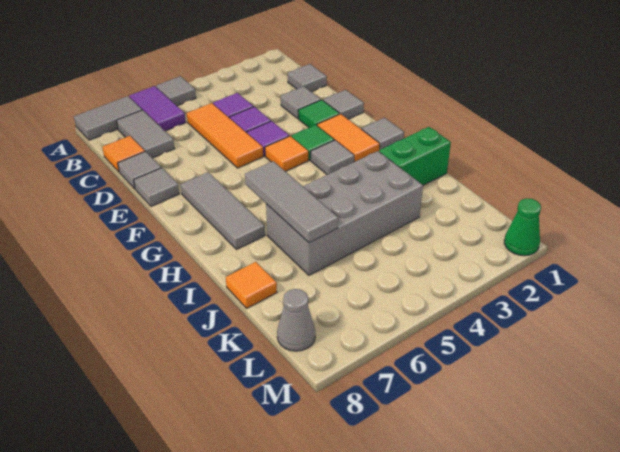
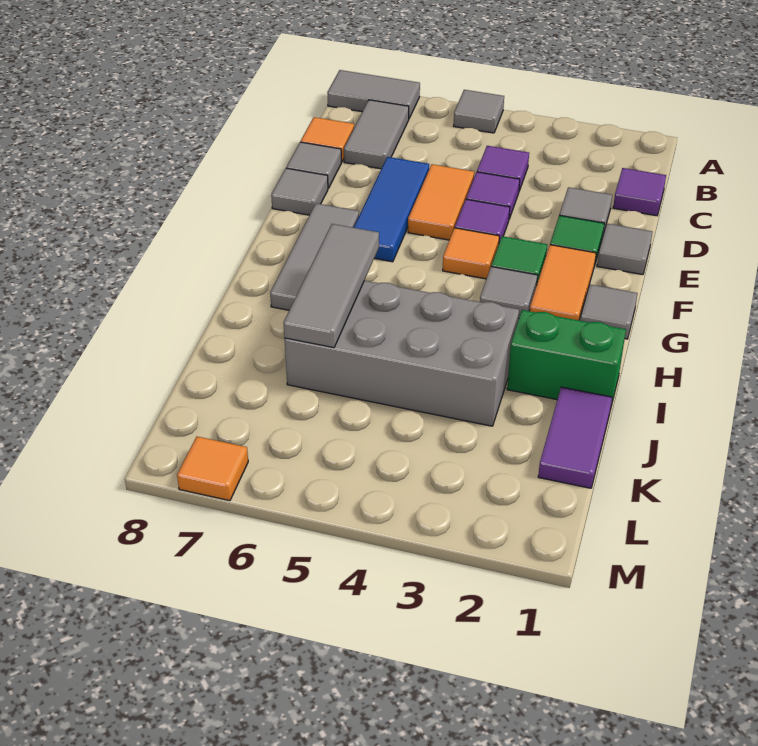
purple 1x2 tile [129,86,186,131] -> purple 1x2 tile moved to [538,387,612,488]
grey 1x1 tile [288,64,327,92] -> purple 1x1 tile [613,168,666,216]
orange 1x3 tile [187,103,263,168] -> orange 1x2 tile [408,164,474,240]
none -> blue 1x3 tile [354,157,429,262]
orange 1x1 tile [226,262,277,308] -> orange 1x1 tile moved to [177,437,248,501]
grey 1x1 cone [277,289,315,351] -> none
green 1x1 cone [504,198,541,256] -> none

